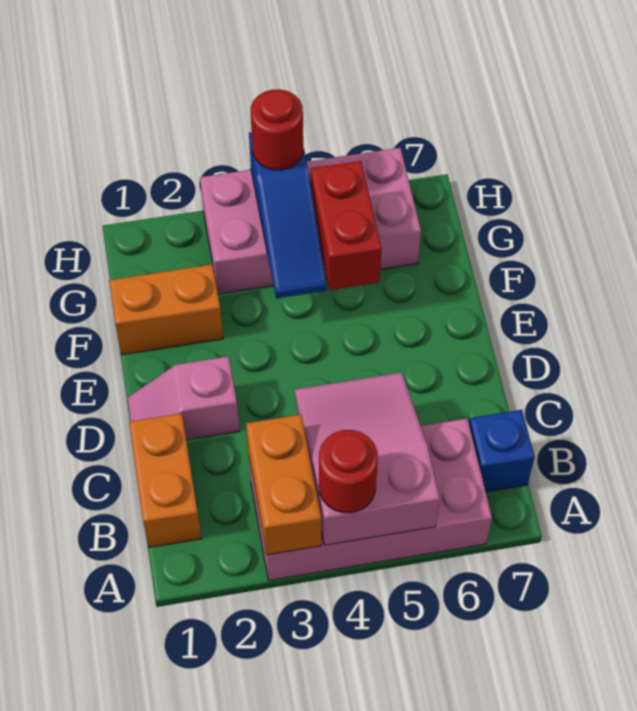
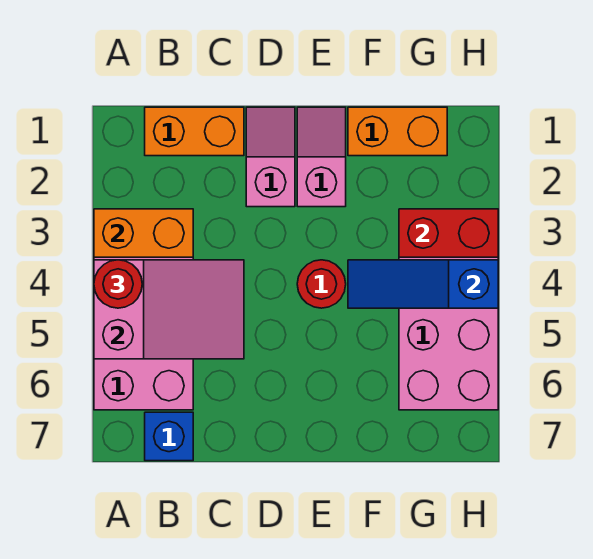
none -> pink 1x2 slope [297,107,346,207]
orange 1x2 brick [109,264,223,355] -> orange 1x2 brick turned to [348,107,447,156]
red 1x2 brick [311,161,382,290] -> red 1x2 brick moved to [399,209,498,257]
red 1x1 round brick [251,89,303,170] -> red 1x1 round brick moved to [297,260,346,308]

